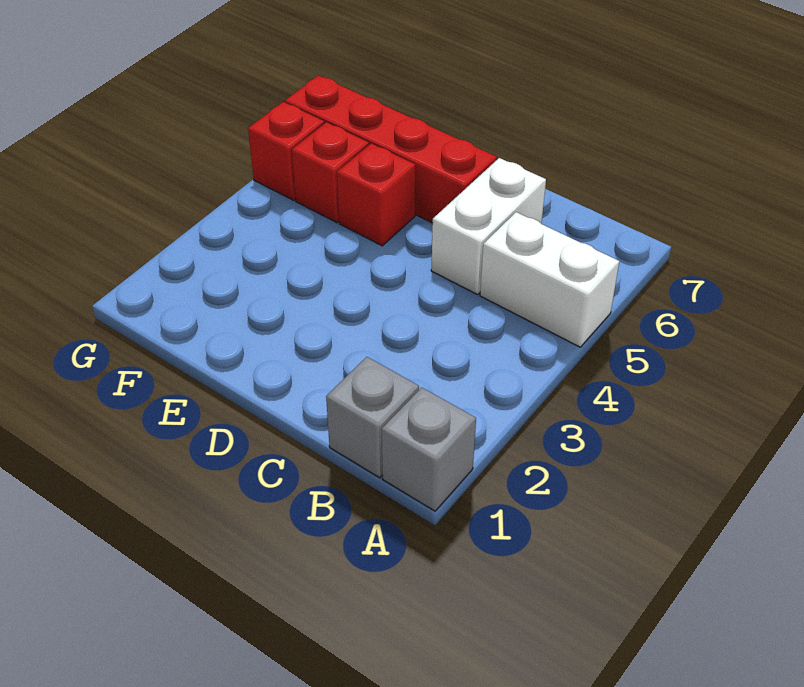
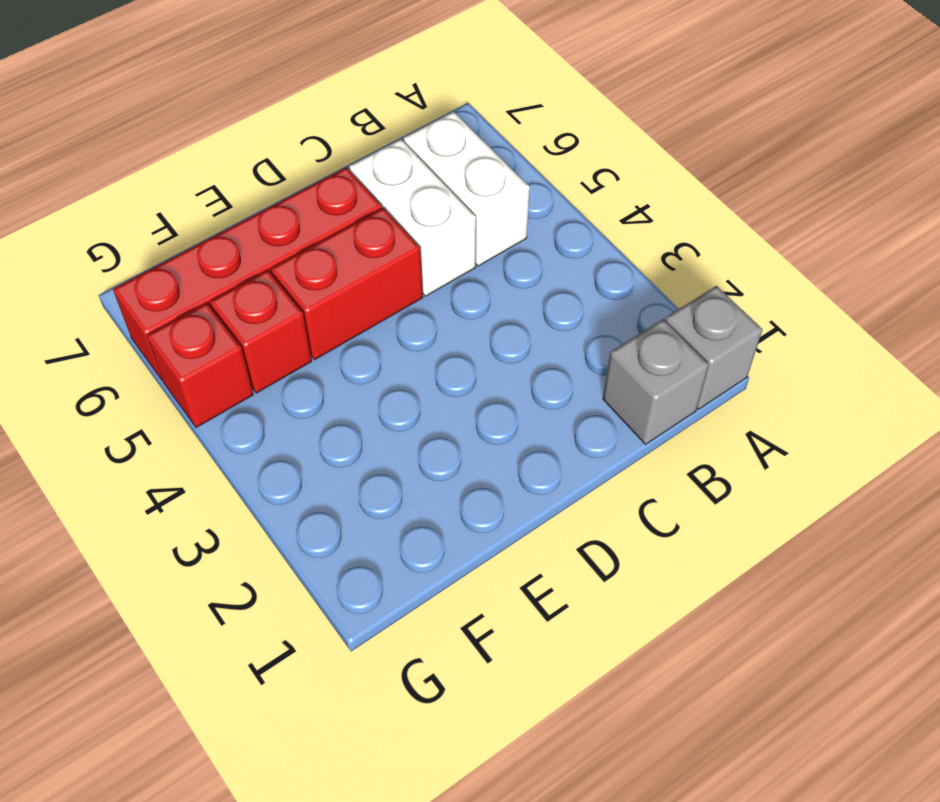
white 1x2 brick [480,212,619,347] -> white 1x2 brick turned to [404,112,530,266]
red 1x1 brick [337,144,415,246] -> red 1x2 brick [271,208,423,359]

